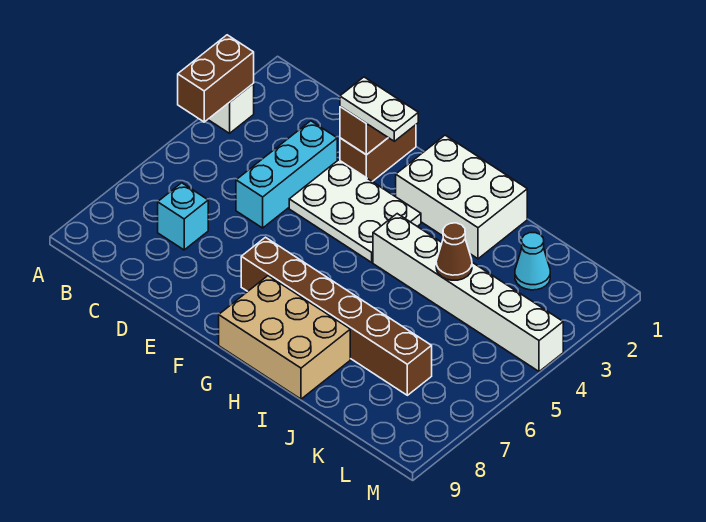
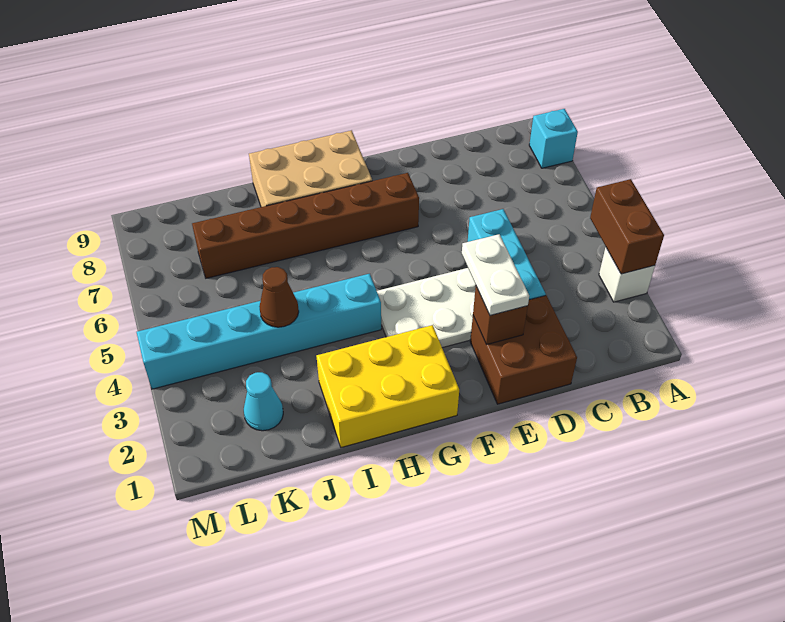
cyan 1x1 brick [158,183,208,250] -> cyan 1x1 brick moved to [529,109,578,168]
brown 1x2 brick [340,125,416,182] -> brown 2x2 brick [470,296,577,404]
white 1x2 plate [340,77,418,141] -> white 1x2 plate turned to [462,234,529,315]
white 2x3 brick [396,135,527,259] -> yellow 2x3 brick [317,325,459,448]
white 1x6 brick [373,214,563,372] -> cyan 1x6 brick [137,274,381,389]

